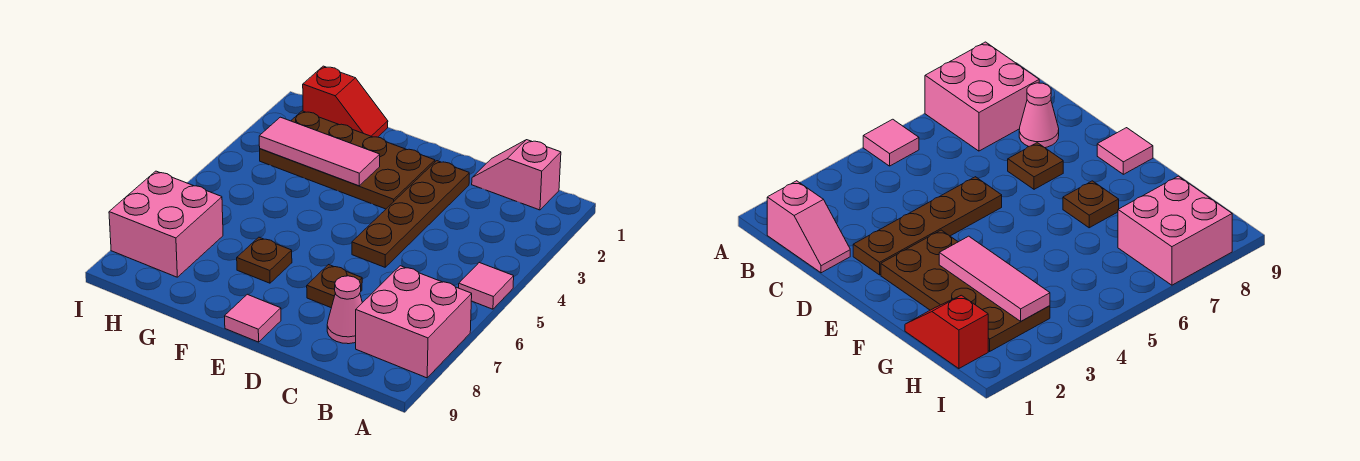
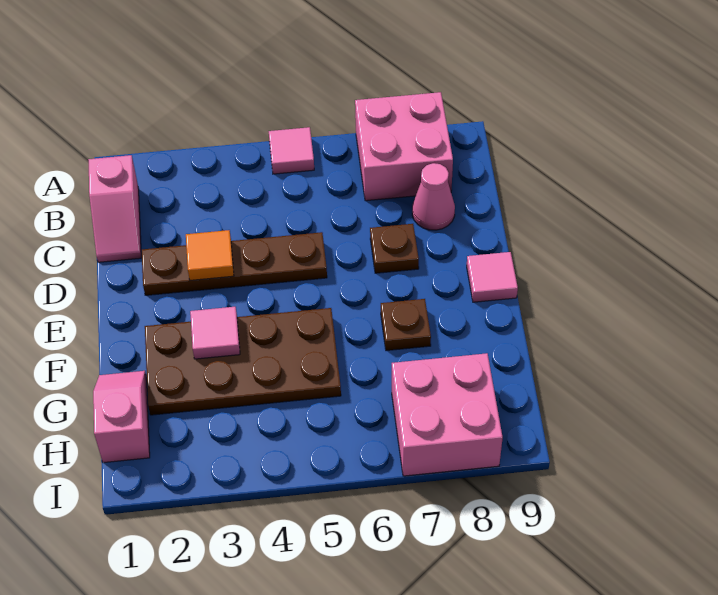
none -> orange 1x1 tile [186,230,234,280]
brown 2x4 plate [260,111,435,209] -> brown 2x4 plate turned to [145,308,341,415]
pink 1x3 tile [259,117,380,186] -> pink 1x1 tile [190,307,240,359]
red 1x2 slope [303,66,388,137] -> pink 1x2 slope [93,371,150,463]

